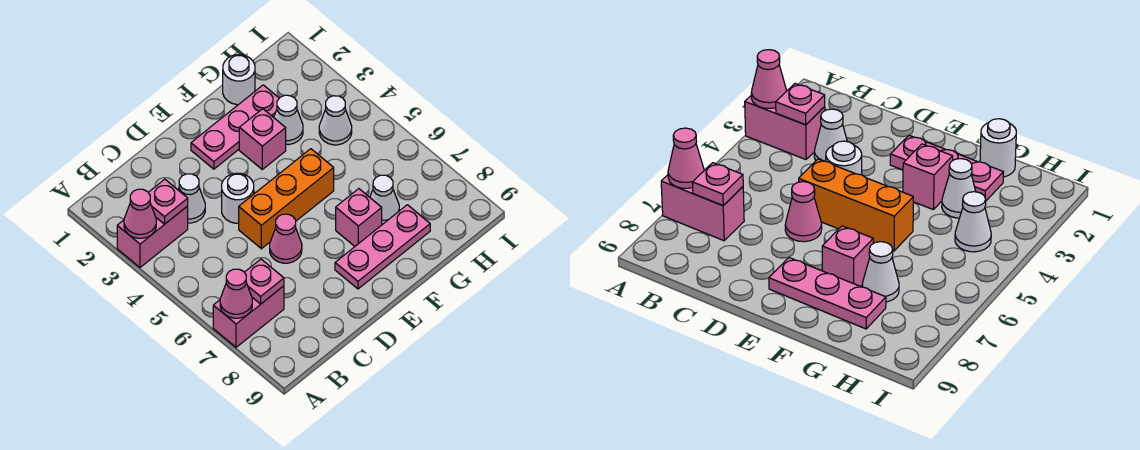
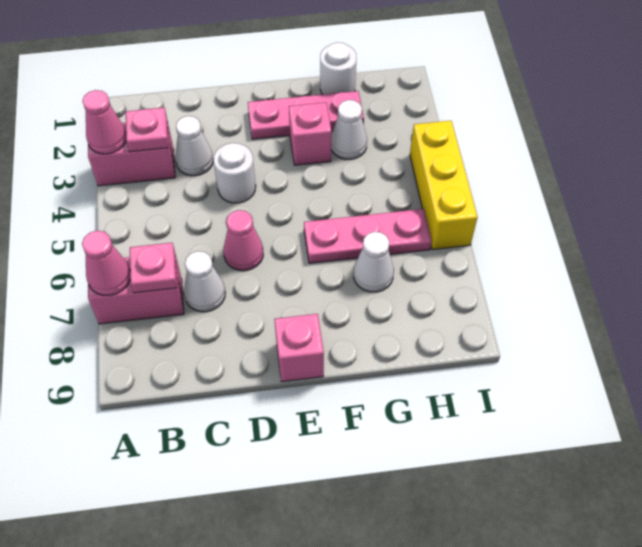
orange 1x3 brick [239,149,334,249] -> none
pink 1x3 plate [335,205,430,289] -> pink 1x3 plate moved to [304,209,432,263]
pink 1x1 brick [336,189,382,246] -> pink 1x1 brick moved to [274,314,324,382]
white 1x1 cone [319,96,352,145] -> white 1x1 cone moved to [184,251,225,312]
none -> yellow 1x3 brick [410,121,477,250]

